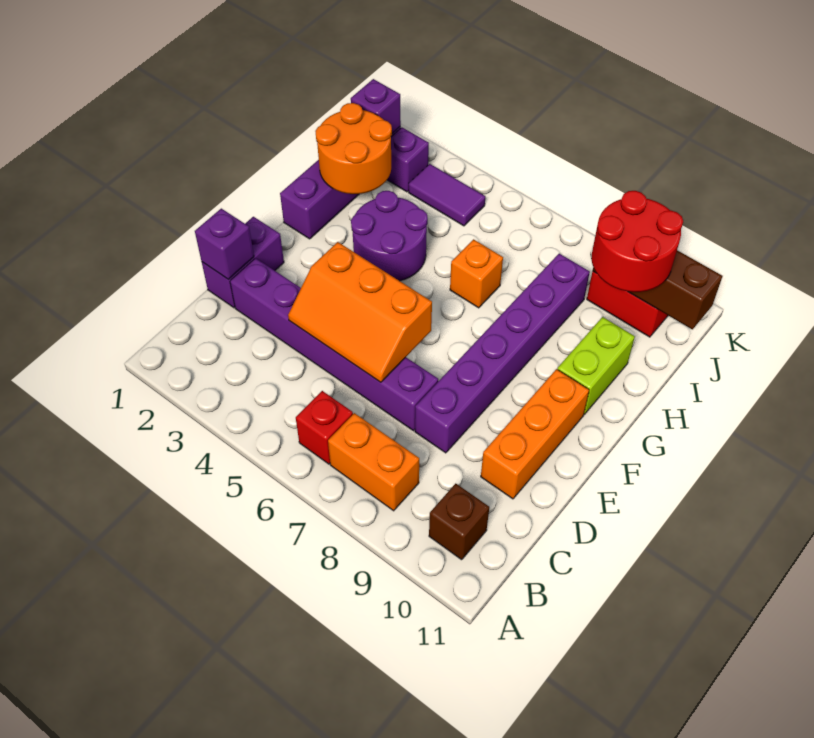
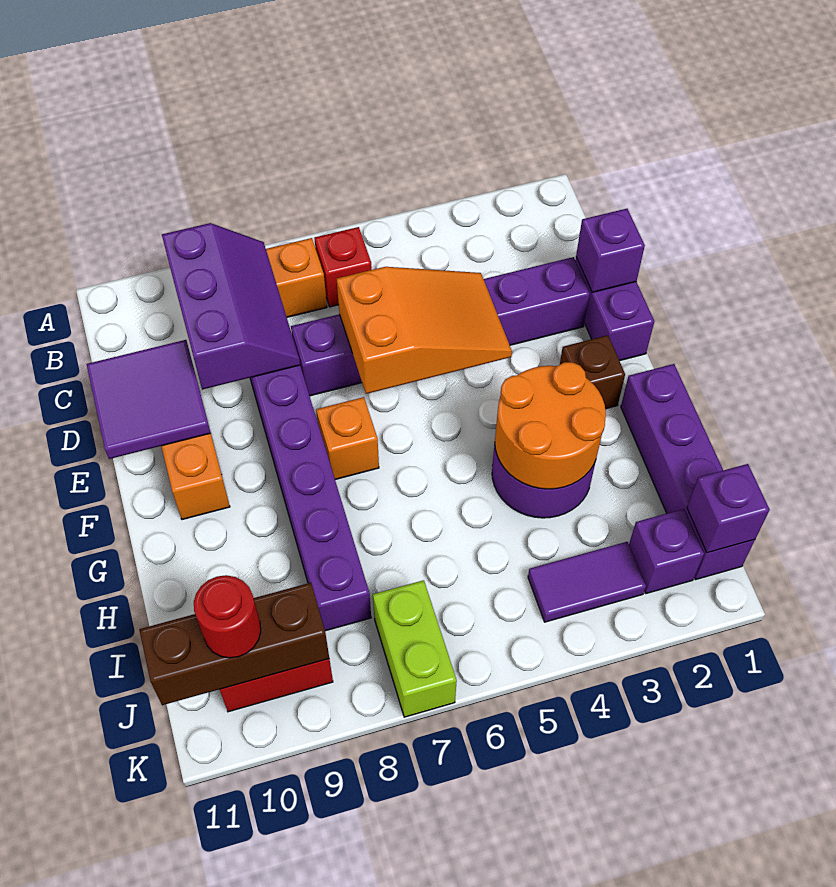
none -> purple 2x3 slope [162,223,300,390]
brown 1x1 brick [429,484,489,560] -> brown 1x1 brick moved to [560,335,625,409]
orange 2x3 slope [288,242,432,382] -> orange 2x3 slope turned to [337,267,512,394]
none -> purple 2x2 tile [87,340,211,459]
lime 1x2 brick [557,317,635,414] -> lime 1x2 brick moved to [373,580,457,717]
orange 2x2 round brick [315,103,392,194] -> orange 2x2 round brick moved to [495,362,606,489]
orange 1x1 brick [450,239,503,308] -> orange 1x1 brick moved to [316,397,379,480]
red 2x2 round brick [591,191,683,292] -> red 1x1 round brick [194,575,261,658]

